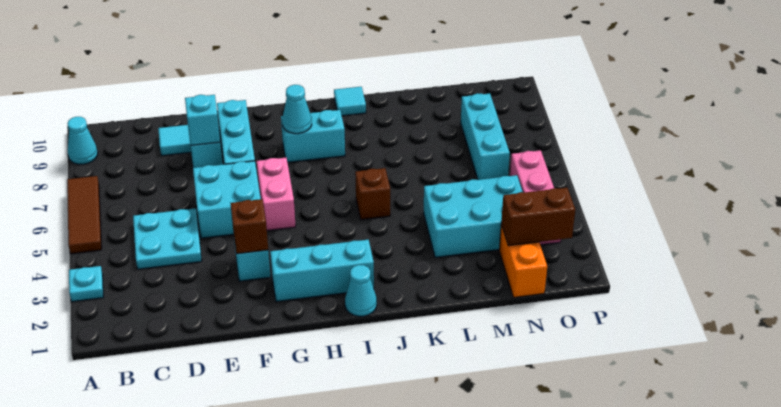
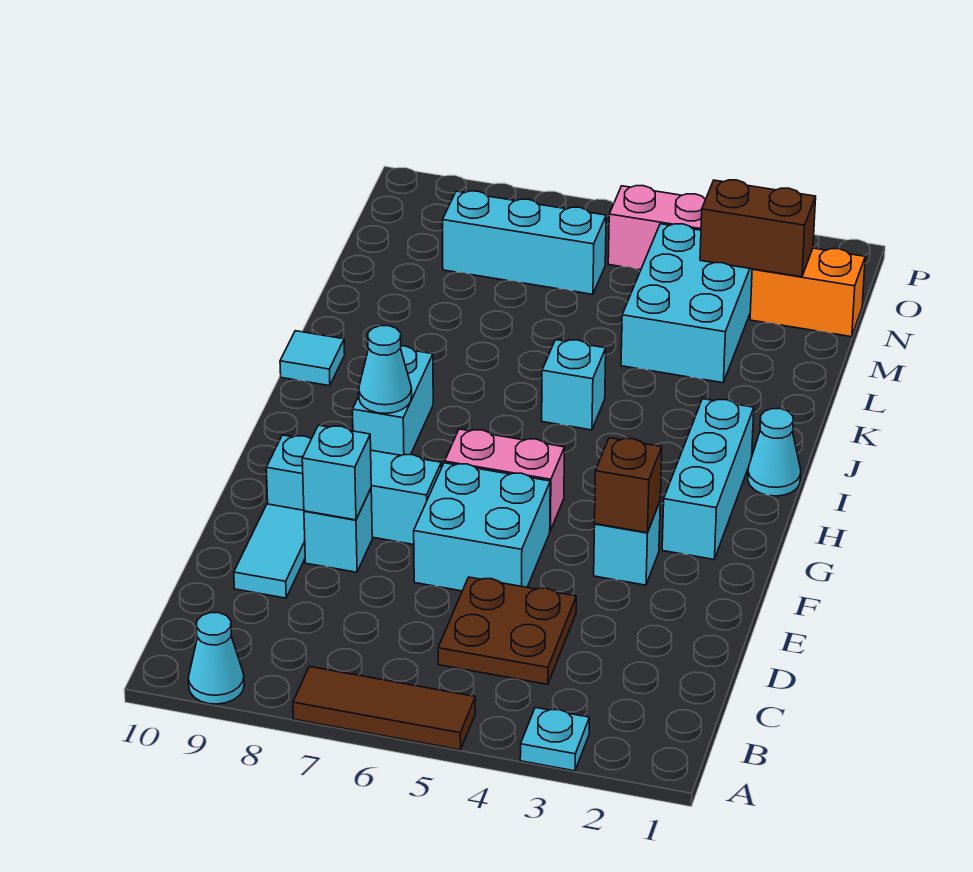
cyan 2x2 plate [133,208,202,269] -> brown 2x2 plate [438,577,576,684]
brown 1x1 brick [355,168,390,219] -> cyan 1x1 brick [542,340,606,430]
brown 1x2 brick [501,188,575,246] -> brown 1x2 brick turned to [700,180,816,277]

